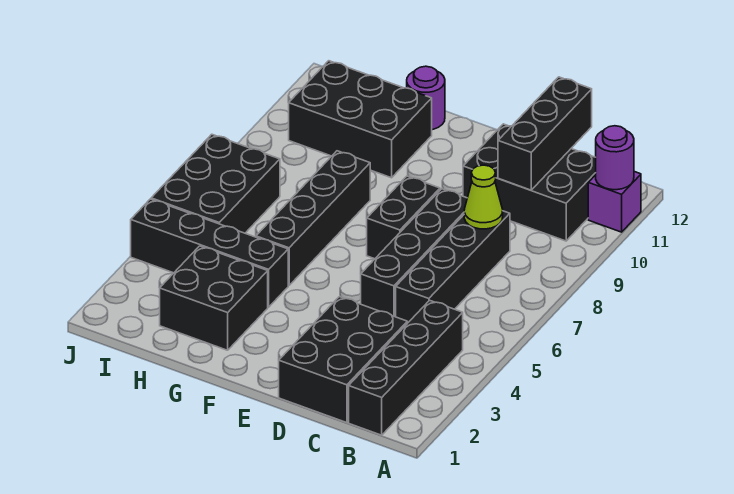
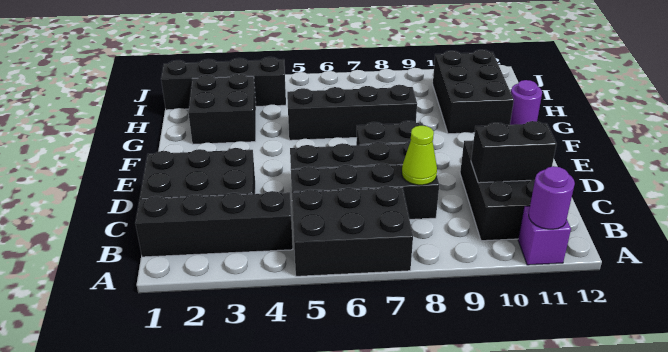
black 1x3 brick [498,77,592,190] -> black 1x2 brick [471,121,557,183]
black 1x4 brick [131,199,288,307] -> black 1x4 brick turned to [161,57,286,110]
black 2x3 brick [151,134,280,233] -> black 2x3 brick moved to [292,186,413,276]

